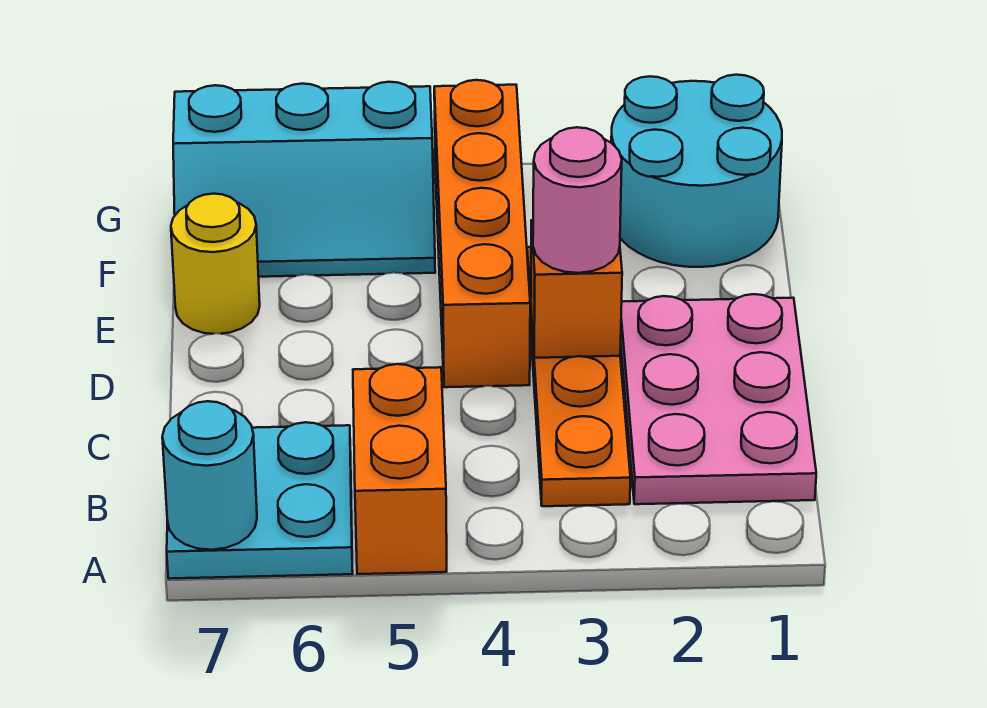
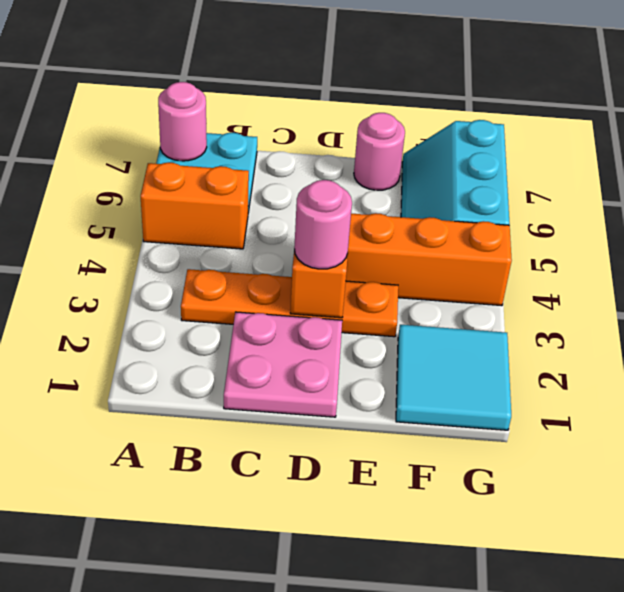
cyan 1x1 round brick [162,401,257,550] -> pink 1x1 round brick [158,82,207,161]
pink 2x3 plate [621,294,816,504] -> pink 2x2 plate [224,312,342,417]
yellow 1x1 round brick [171,194,260,334] -> pink 1x1 round brick [354,113,405,190]
cyan 2x2 round brick [611,75,782,267] -> cyan 2x2 tile [396,325,511,430]

